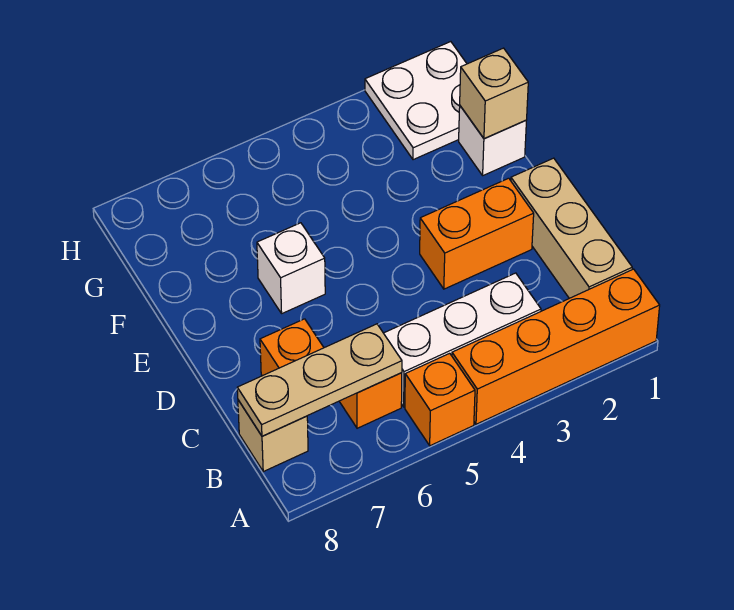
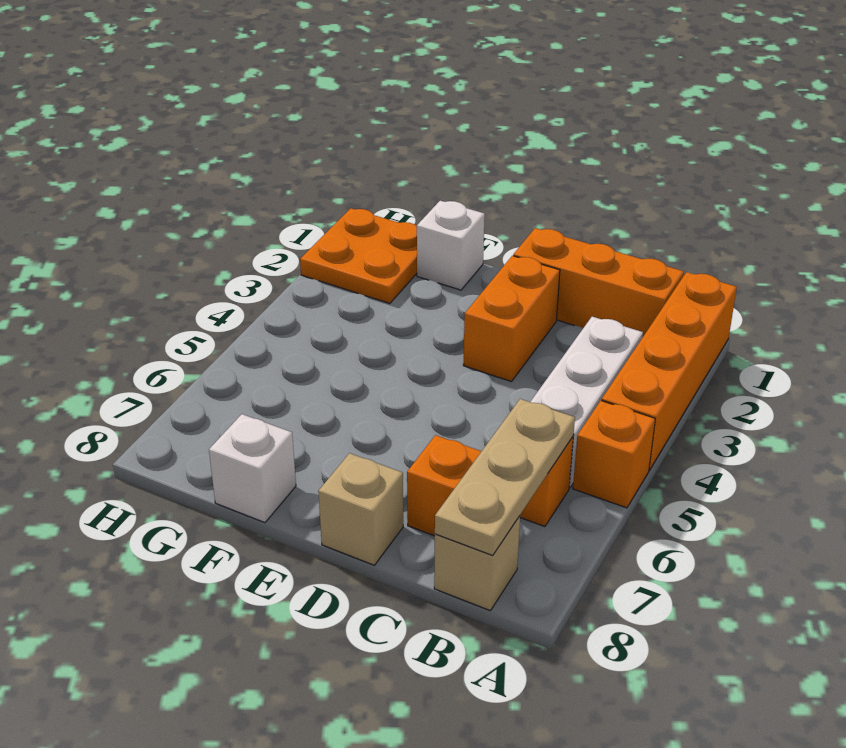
tan 1x3 brick [511,158,632,298] -> orange 1x3 brick [513,228,684,338]
white 1x1 brick [257,223,325,313] -> white 1x1 brick moved to [209,414,296,523]
tan 1x1 brick [460,48,528,139] -> tan 1x1 brick moved to [318,453,403,565]
white 2x2 plate [365,42,467,160] -> orange 2x2 plate [300,208,417,304]

